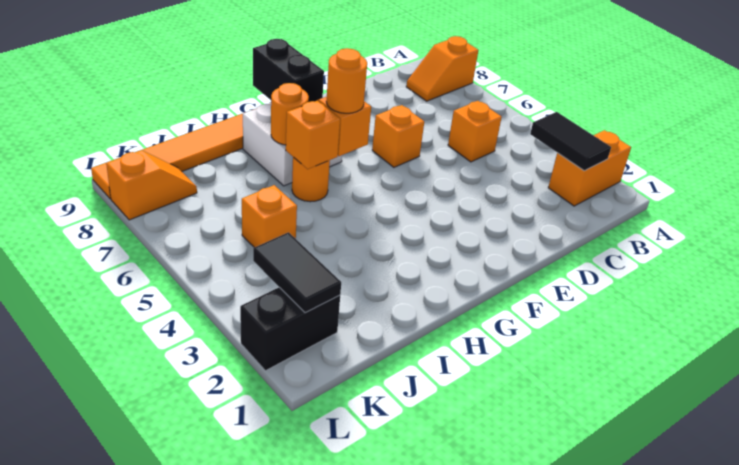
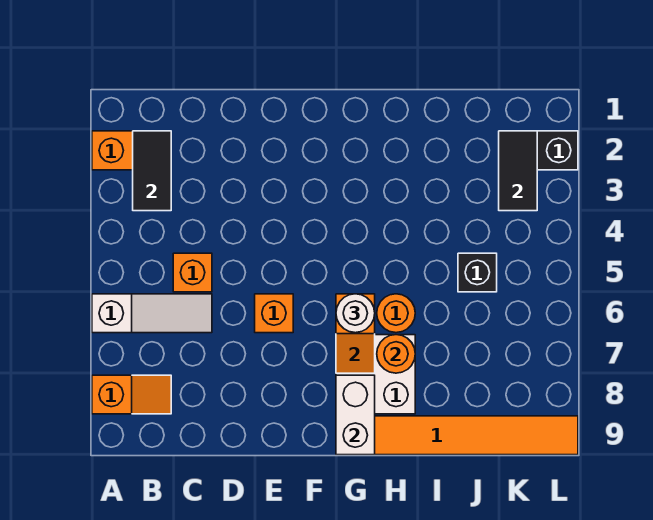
none -> white 1x3 slope [92,294,212,333]
orange 1x1 round brick [326,48,367,113] -> white 1x1 round brick [336,294,375,333]
black 1x2 brick [253,39,324,102] -> white 1x2 brick [336,375,375,455]
orange 1x1 brick [286,101,340,169] -> none
orange 1x1 brick [242,185,297,248] -> black 1x1 brick [458,253,497,292]
orange 1x2 slope [106,150,197,220] -> none

